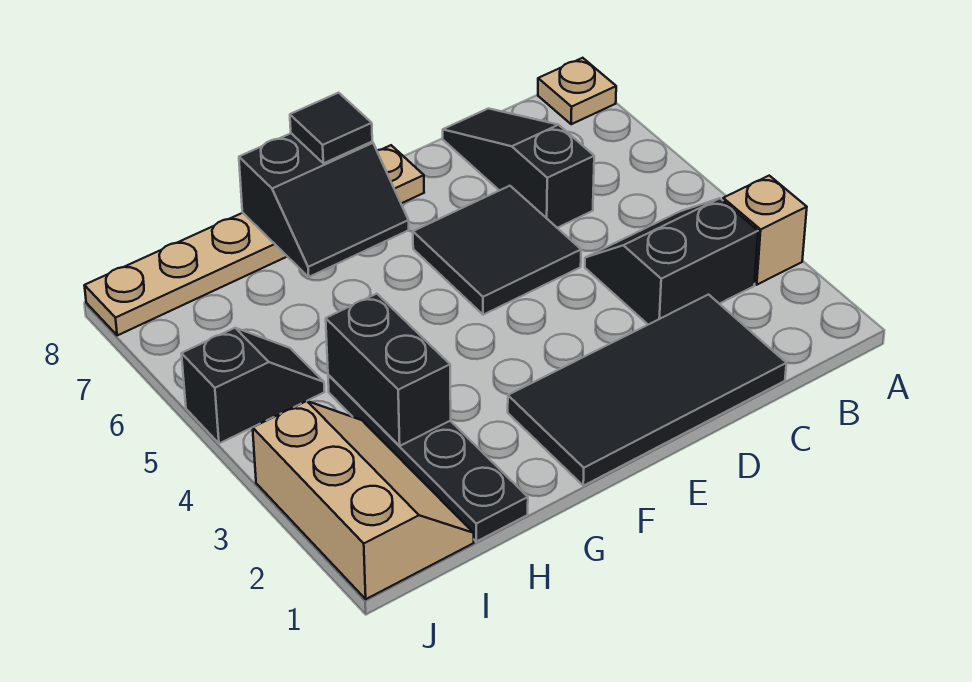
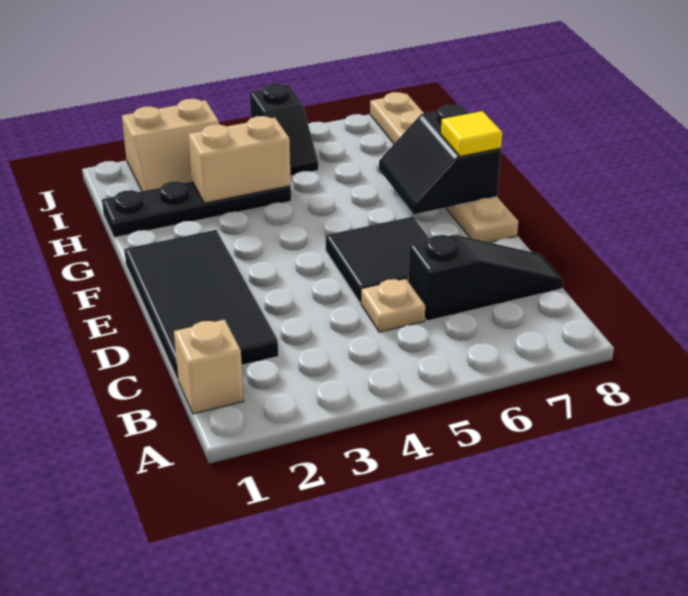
tan 1x1 brick [723,176,807,285] -> tan 1x1 brick moved to [174,319,244,414]
tan 1x1 plate [538,58,616,124] -> tan 1x1 plate moved to [361,279,425,332]
black 2x2 slope [585,198,758,325] -> none
black 1x1 tile [290,93,372,163] -> yellow 1x1 tile [441,111,502,156]
black 1x2 brick [326,294,451,446] -> tan 1x2 brick [188,116,291,203]
tan 2x3 slope [253,401,474,599] -> tan 2x2 slope [122,99,219,191]

